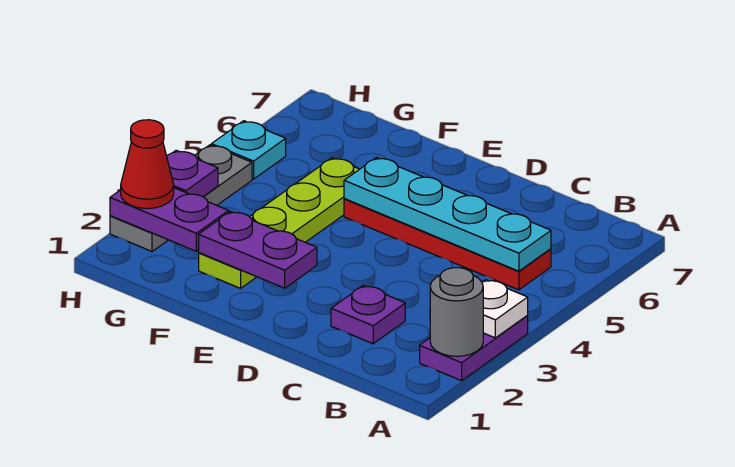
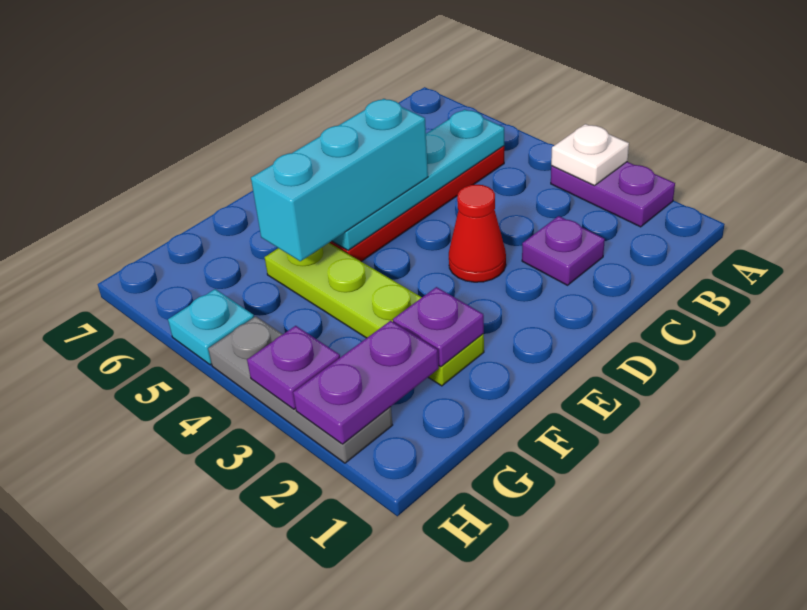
grey 1x1 round brick [430,268,483,356] -> none
none -> cyan 1x3 brick [251,99,428,261]
purple 1x2 plate [199,211,317,288] -> purple 1x1 plate [393,287,484,367]
red 1x1 cone [121,120,174,209] -> red 1x1 cone moved to [449,185,506,282]

